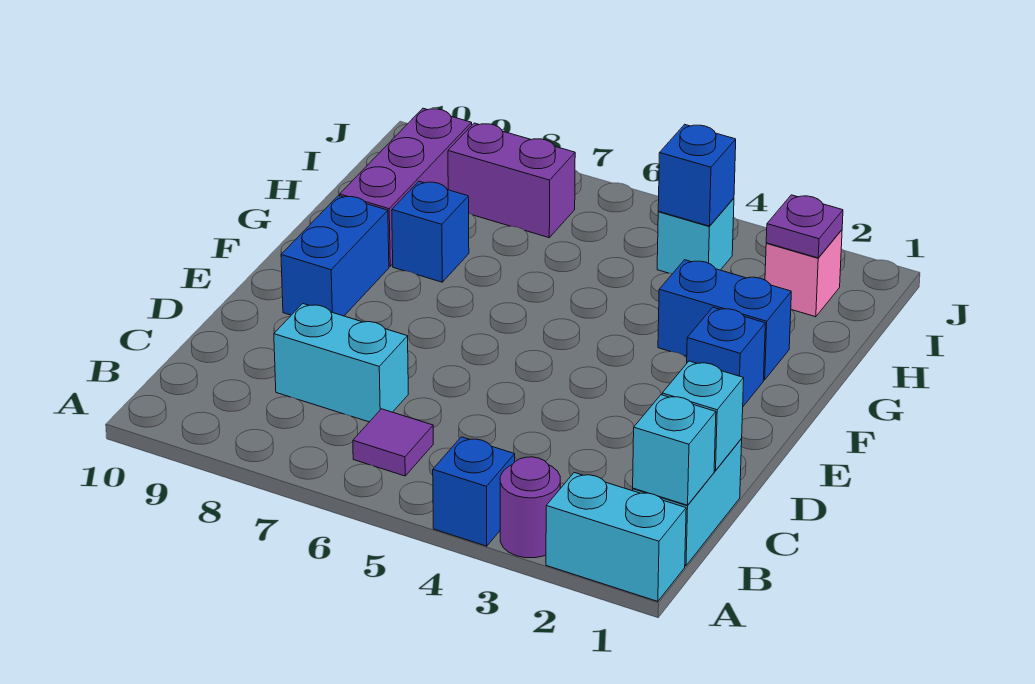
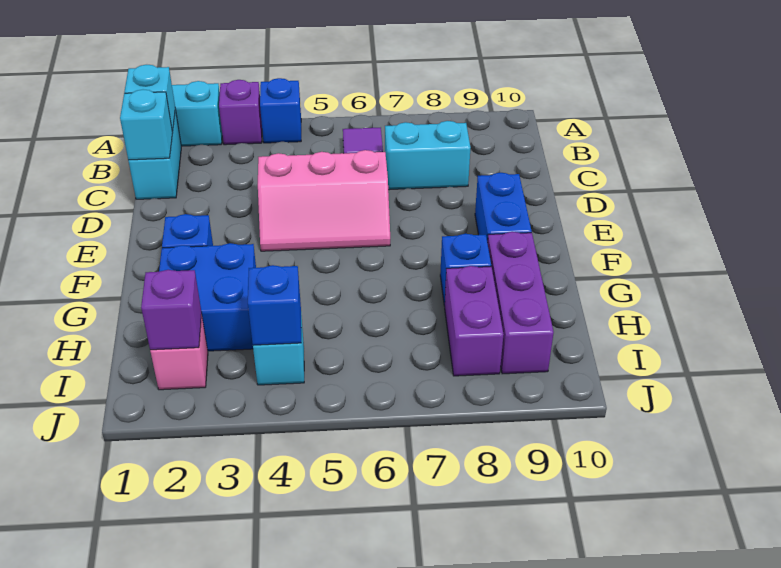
purple 1x1 round brick [500,457,560,558] -> purple 1x1 brick [219,80,262,145]
none -> pink 2x3 slope [258,150,390,251]
blue 1x2 brick [658,260,791,380] -> blue 2x2 brick [159,243,256,351]
purple 1x1 plate [766,195,843,258] -> purple 1x1 brick [141,270,202,350]
purple 1x2 brick [448,123,575,238] -> purple 1x2 brick turned to [445,266,504,376]

